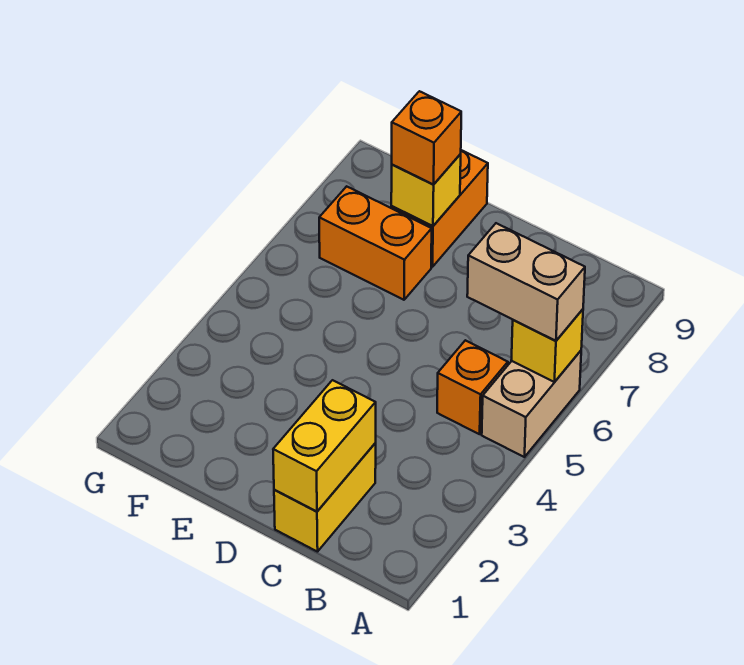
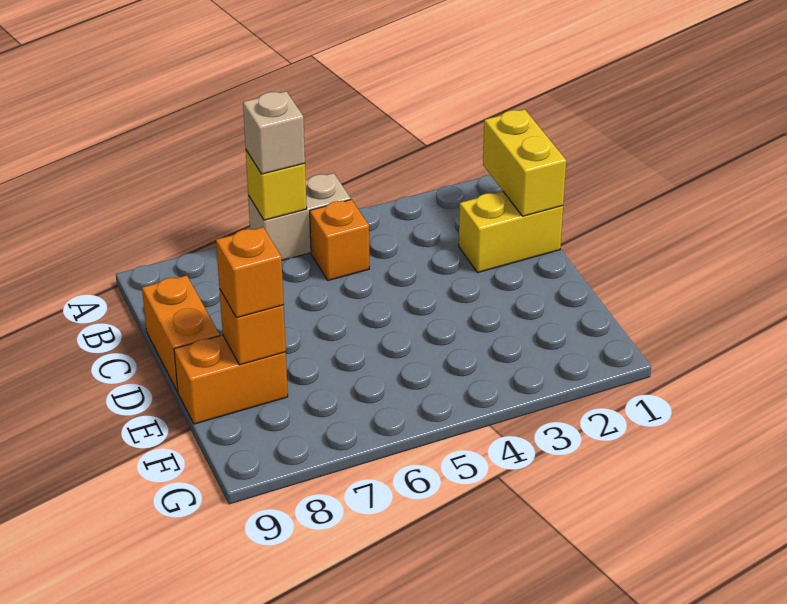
tan 1x2 brick [467,223,585,341] -> tan 1x1 brick [243,91,305,174]
yellow 1x2 brick [273,380,376,511] -> yellow 1x2 brick turned to [483,109,566,216]
orange 1x2 brick [319,186,432,300] -> orange 1x2 brick moved to [142,275,220,392]
yellow 1x1 brick [391,154,461,226] -> orange 1x1 brick [219,289,286,365]

